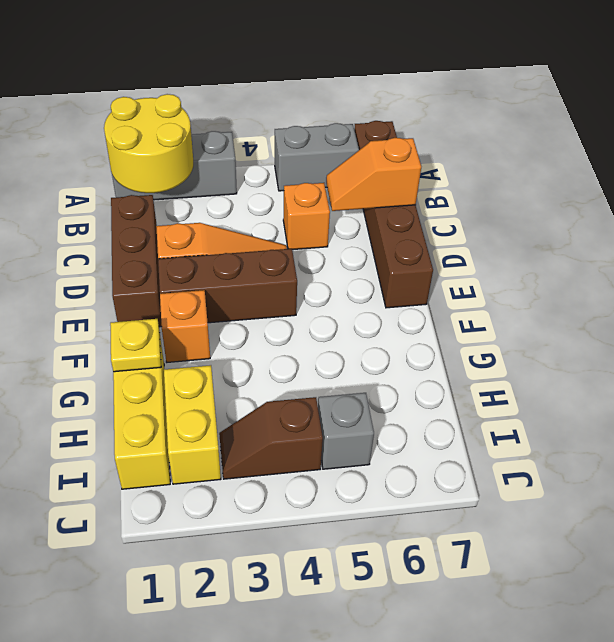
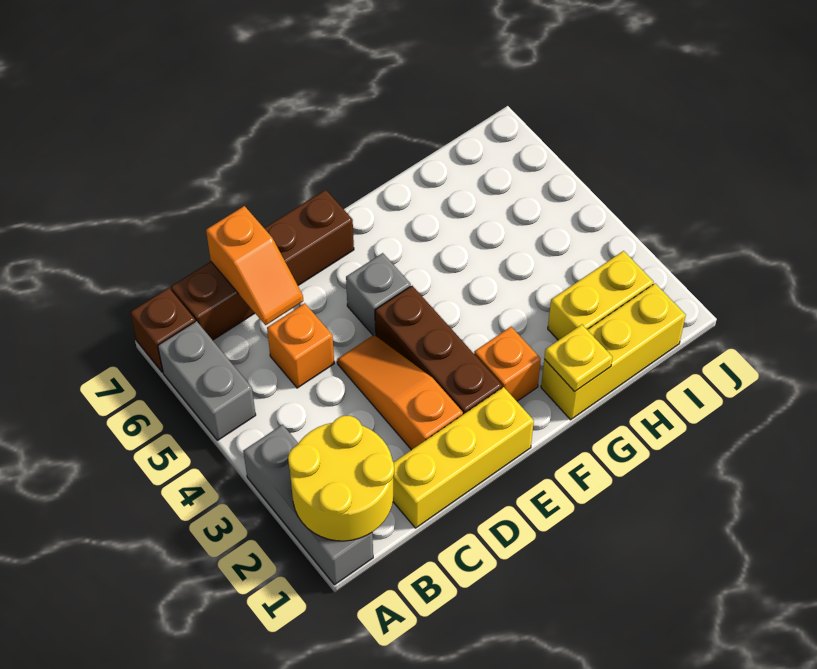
brown 1x3 brick [111,195,162,327] -> yellow 1x3 brick [393,387,534,528]
brown 1x2 slope [219,397,323,479] -> none
grey 1x1 brick [318,393,374,469] -> grey 1x1 brick moved to [346,253,411,336]

